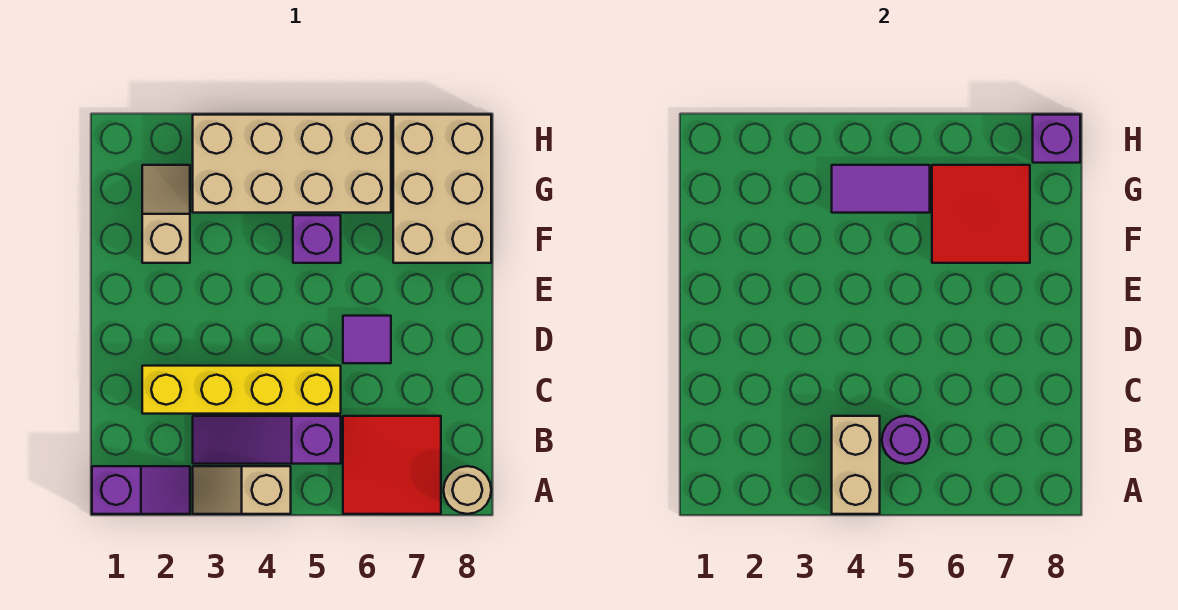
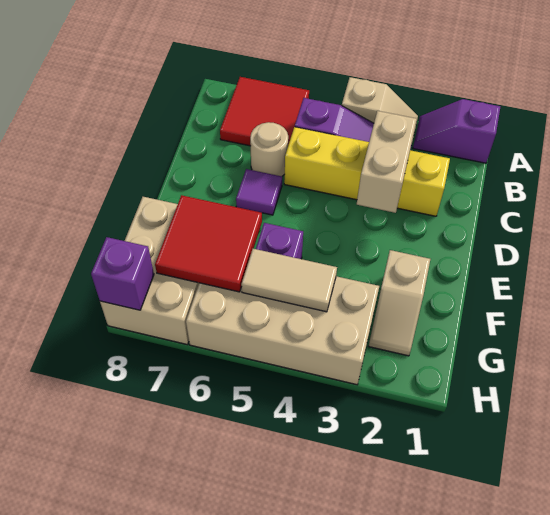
tan 1x2 brick [832,416,880,514] -> tan 1x2 brick moved to [357,111,417,213]
tan 1x1 round brick [444,466,491,514] -> tan 1x1 round brick moved to [250,122,288,176]
purple 1x1 round brick [882,416,930,464] -> none
purple 1x2 tile [832,165,930,213] -> tan 1x2 tile [241,249,337,312]

